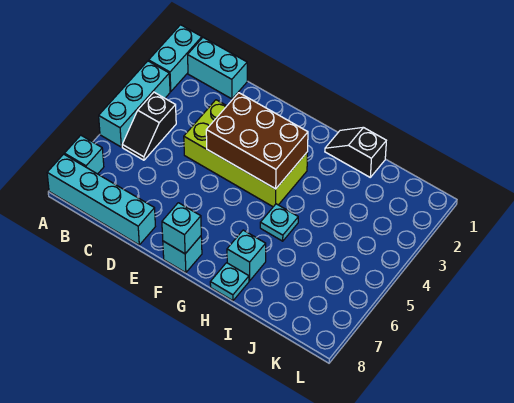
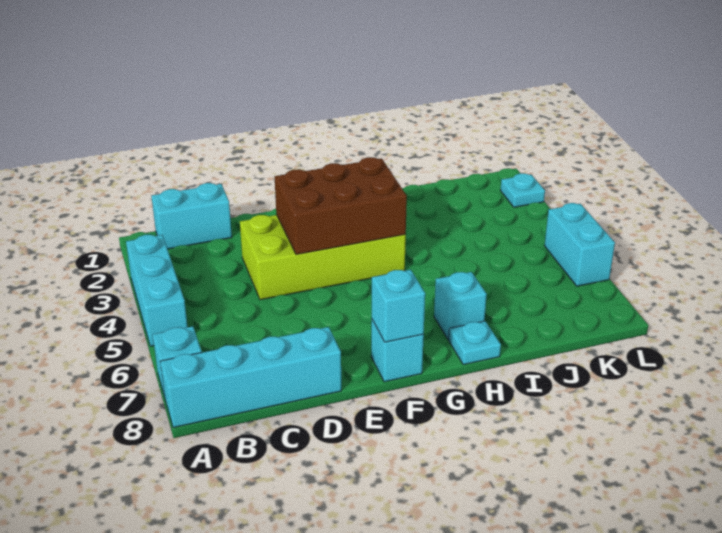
cyan 1x2 brick [149,25,202,92] -> cyan 1x2 brick moved to [544,203,615,286]
black 1x2 slope [122,92,176,160] -> none
black 1x2 slope [325,127,386,177] -> none
cyan 1x1 plate [260,204,298,241] -> cyan 1x1 plate moved to [500,173,545,207]

